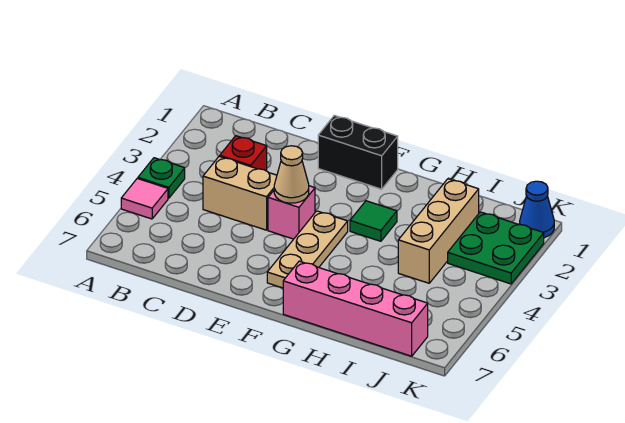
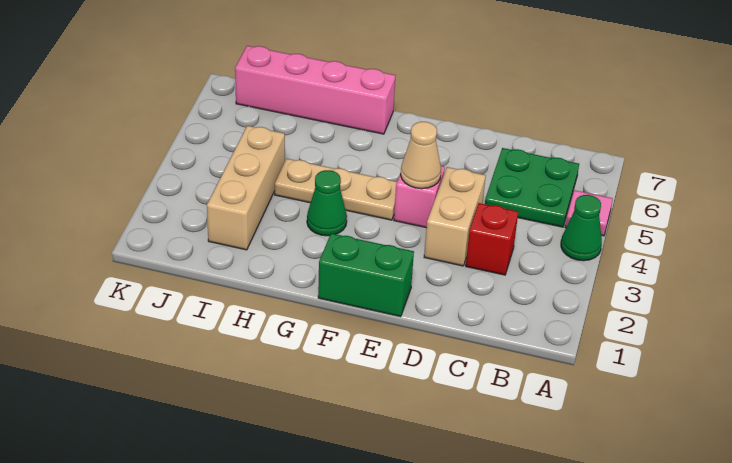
green 1x1 plate [138,158,185,198] -> green 1x1 cone [561,195,602,261]
tan 1x2 brick [203,156,277,230] -> tan 1x2 brick turned to [424,167,486,266]
black 1x2 brick [318,115,398,189] -> green 1x2 brick [318,233,414,317]
tan 1x3 plate [267,211,348,288] -> tan 1x3 plate turned to [275,159,397,220]
green 1x1 tile [350,201,397,241] -> green 1x1 cone [307,170,347,236]
green 2x2 plate [448,212,544,284] -> green 2x2 plate moved to [485,148,579,227]
blue 1x1 cone [520,181,554,238] -> none

